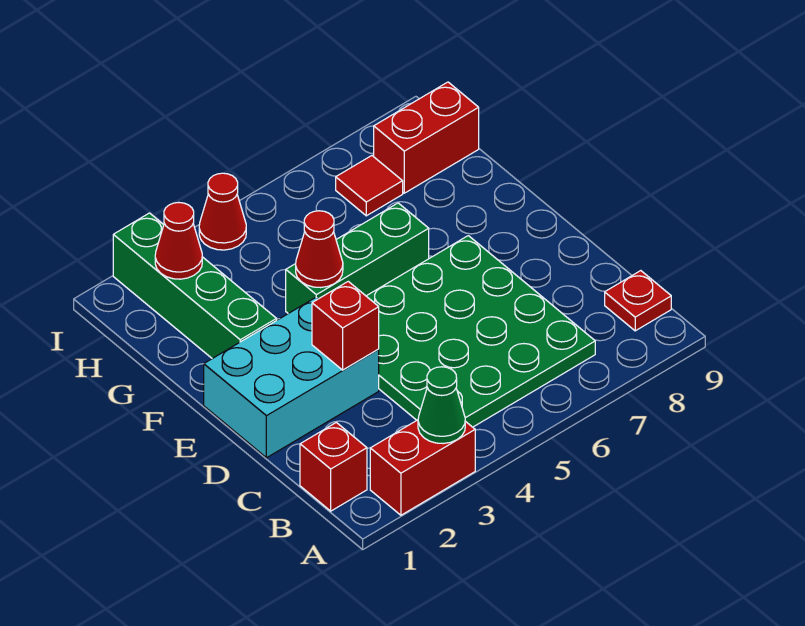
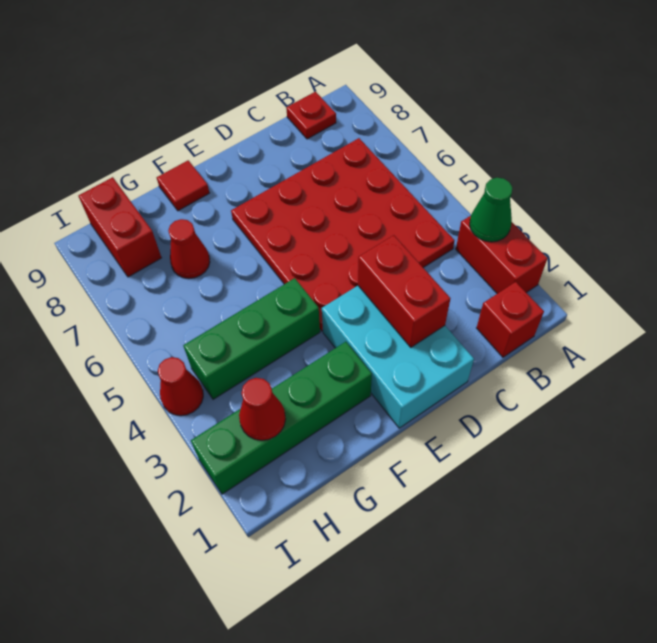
green 4x4 plate [367,236,595,427] -> red 4x4 plate [231,138,455,331]
red 1x1 brick [312,281,379,370] -> red 1x2 brick [358,235,450,347]
green 1x3 brick [286,203,429,314] -> green 1x3 brick turned to [183,278,320,399]
red 1x1 cone [296,211,343,288] -> red 1x1 cone moved to [168,219,210,279]
red 1x1 tile [336,156,403,216] -> red 1x1 tile moved to [157,160,209,211]

